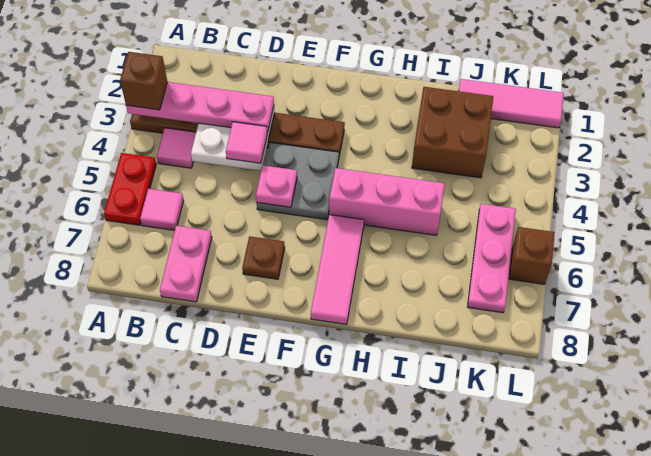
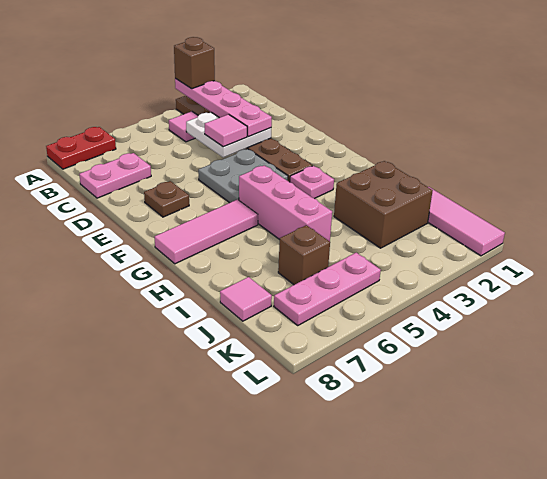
red 1x2 plate [104,153,156,225] -> red 1x2 plate moved to [46,127,116,169]
pink 1x1 tile [140,189,184,230] -> pink 1x1 tile moved to [220,277,272,321]
pink 1x1 plate [256,165,297,207] -> pink 1x1 plate moved to [290,166,334,199]
brown 1x1 brick [509,227,555,284] -> brown 1x1 brick moved to [278,225,330,285]

